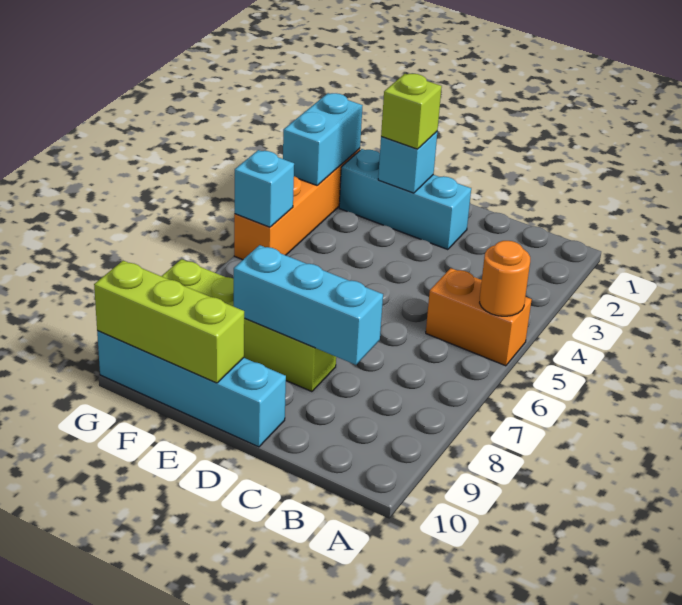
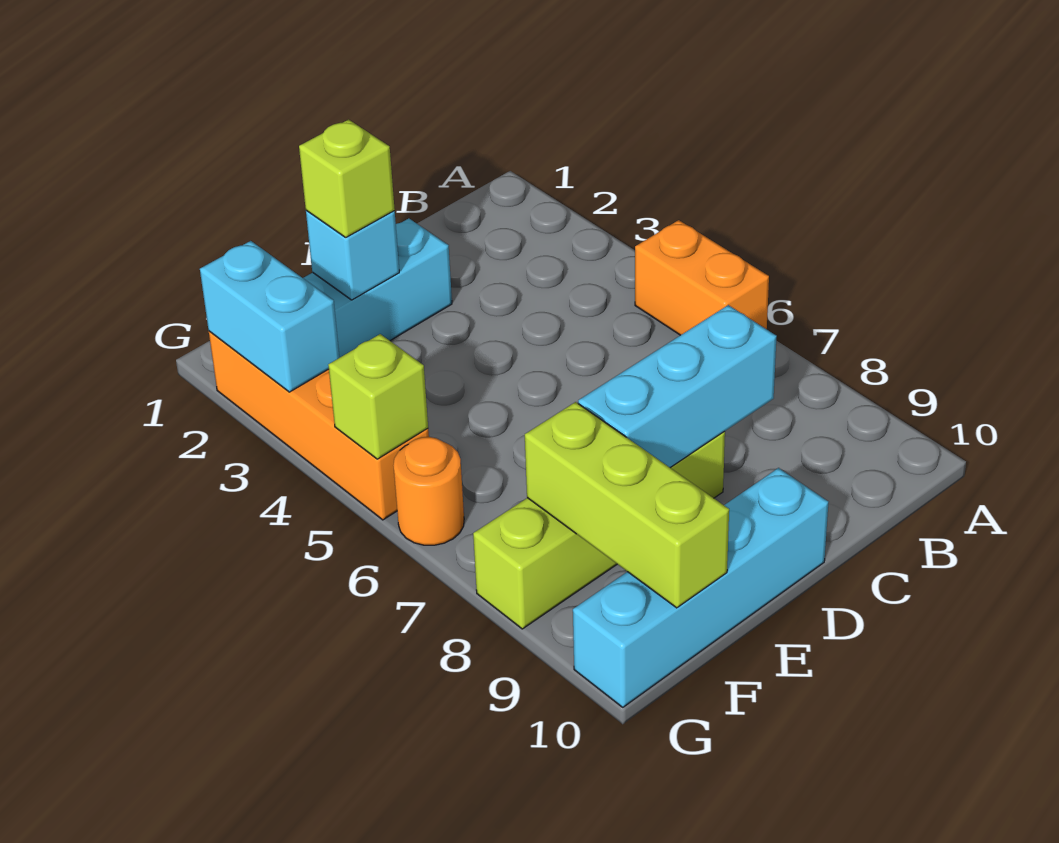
orange 1x2 brick [426,268,532,366] -> orange 1x2 brick turned to [635,220,769,335]
orange 1x1 round brick [480,241,530,316] -> orange 1x1 round brick moved to [393,437,464,545]
lime 1x3 brick [94,261,245,383] -> lime 1x3 brick turned to [525,402,729,608]
cyan 1x1 brick [235,150,294,227] -> lime 1x1 brick [328,334,428,459]

